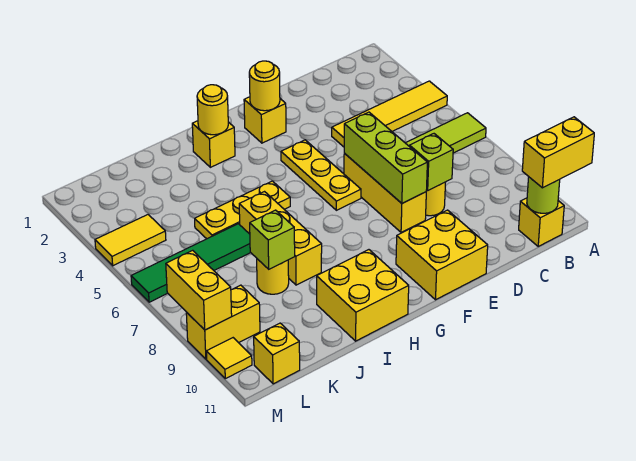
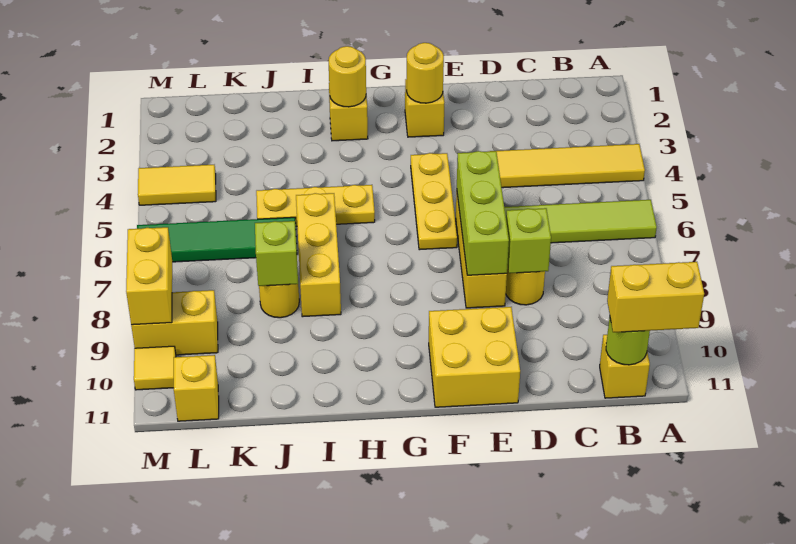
yellow 2x2 brick [317,250,409,341] -> none

